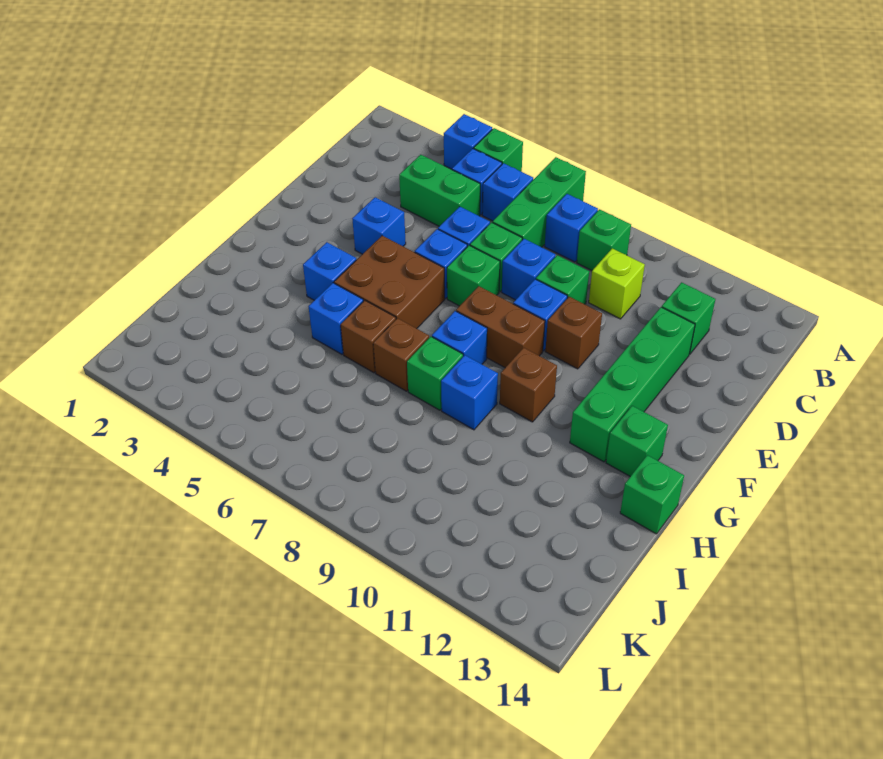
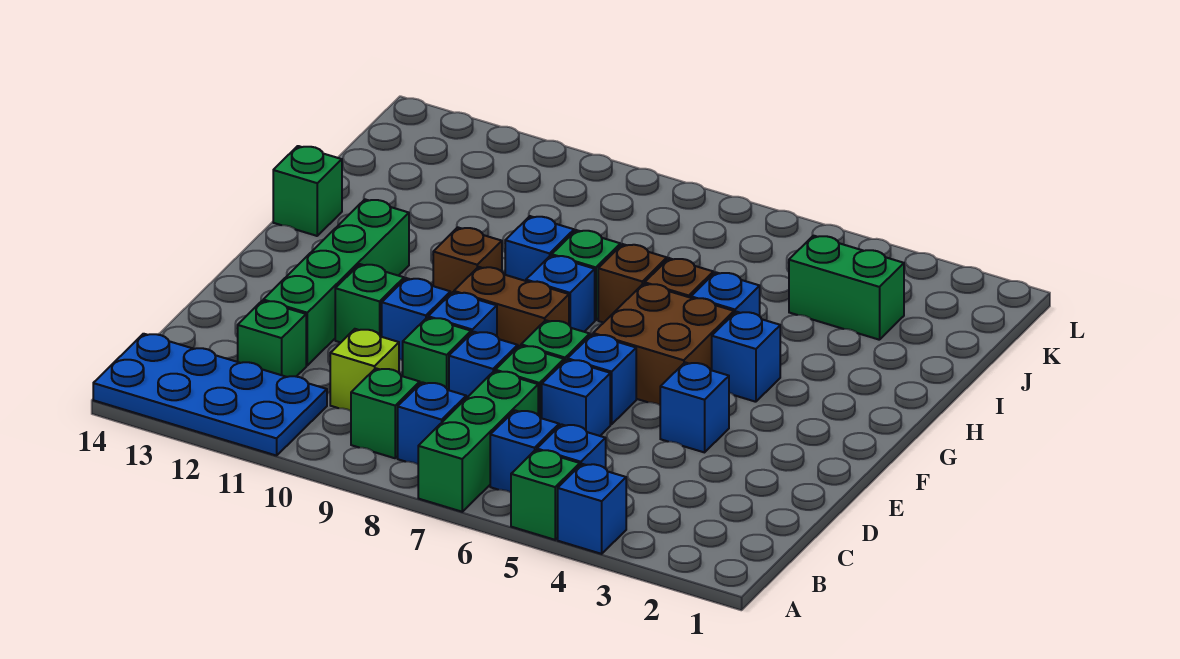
none -> blue 2x4 plate [93,334,327,456]
green 1x2 brick [399,155,480,226] -> green 1x2 brick moved to [789,236,904,340]
brown 1x1 brick [545,297,602,369] -> blue 1x1 brick [382,278,450,360]
green 1x1 brick [606,406,668,476] -> green 1x1 brick moved to [335,264,404,343]

